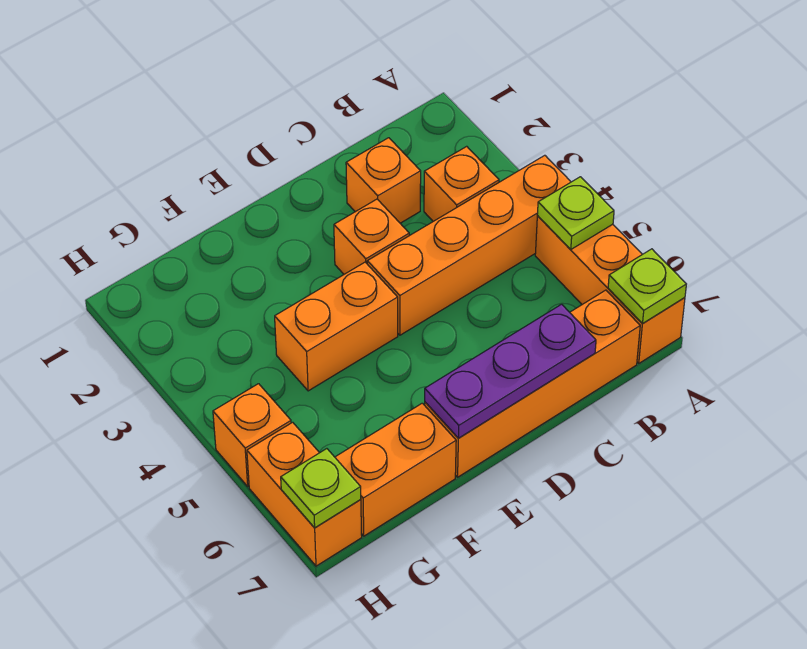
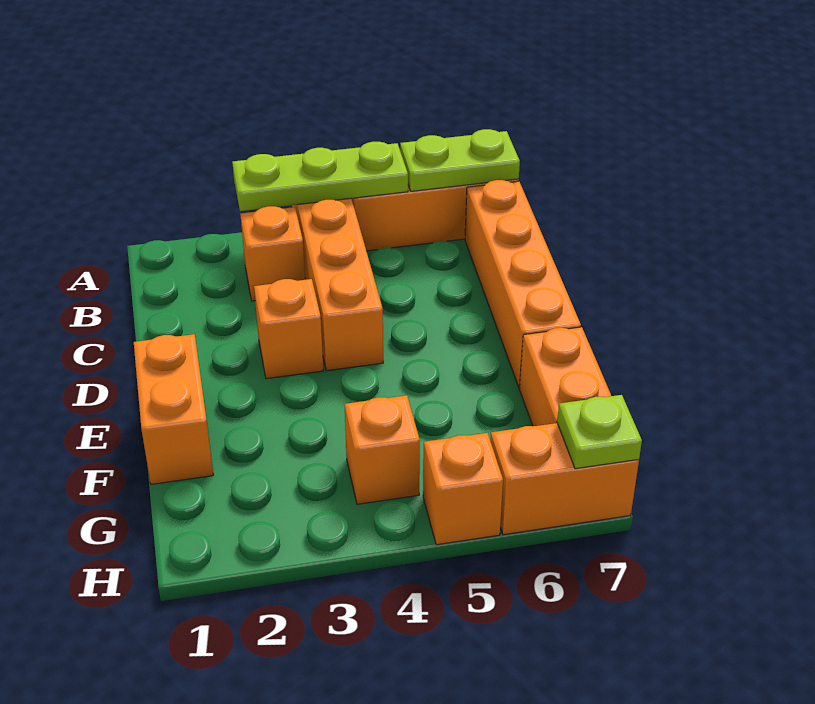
lime 1x1 plate [537,177,614,249] -> lime 1x3 plate [232,142,408,211]
lime 1x1 plate [608,249,686,323] -> lime 1x2 plate [400,129,520,191]
orange 1x1 brick [346,138,421,223] -> orange 1x1 brick moved to [344,395,420,504]
purple 1x3 plate [425,304,596,438] -> none
orange 1x2 brick [275,262,398,391] -> orange 1x2 brick moved to [134,334,213,484]

